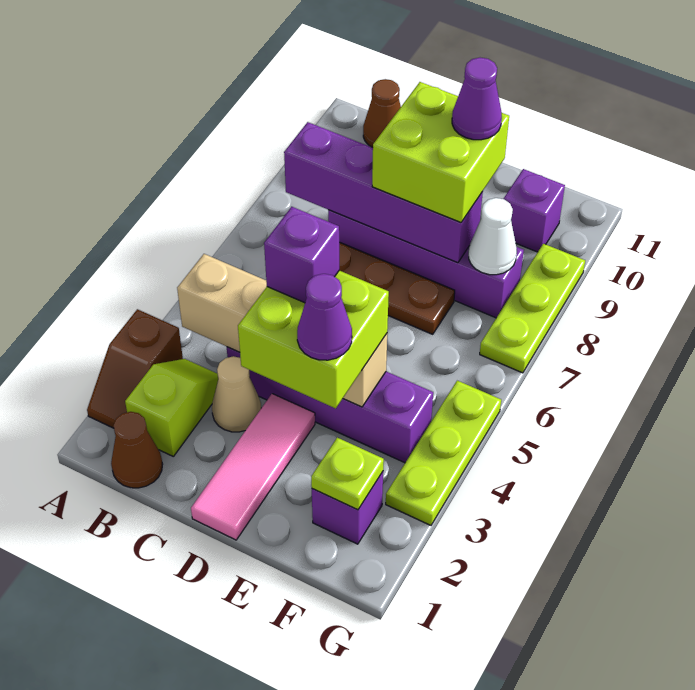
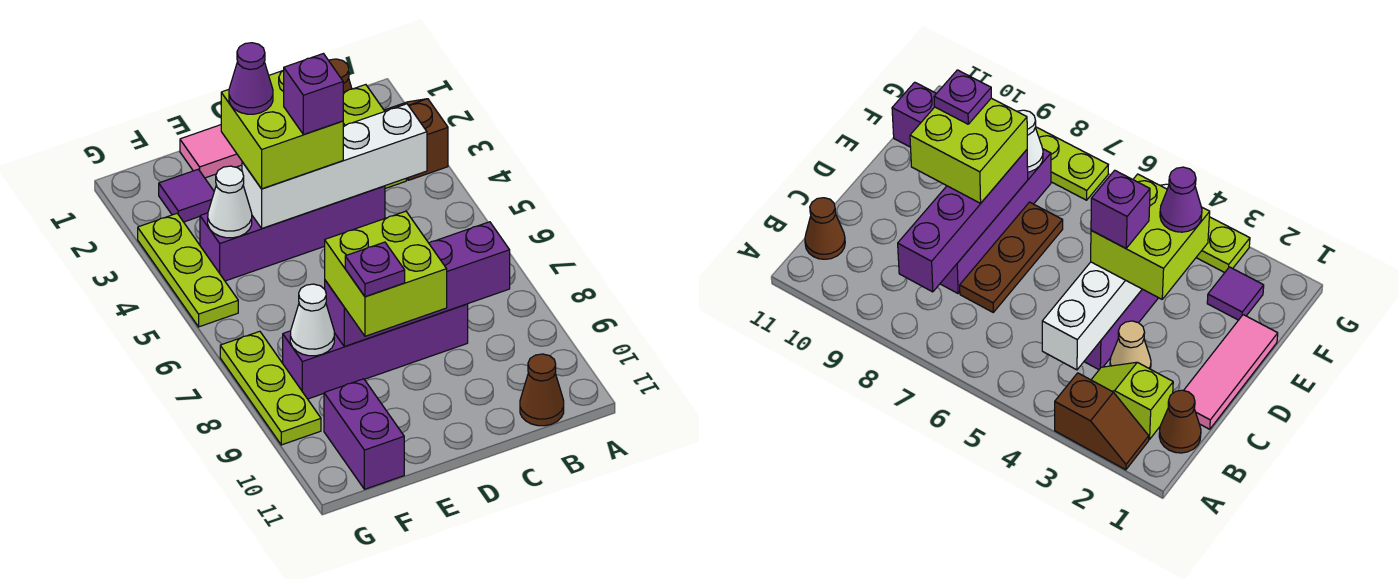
tan 1x4 brick [177,254,387,407] -> white 1x4 brick [242,104,427,228]
pink 1x3 tile [191,394,315,540] -> pink 1x3 tile turned to [180,125,242,178]
purple 1x1 cone [452,58,502,140] -> purple 1x1 plate [345,242,405,297]
purple 1x1 brick [312,472,383,544] -> purple 1x1 tile [159,169,214,222]
lime 1x1 plate [311,438,384,510] -> none
none -> white 1x1 cone [208,166,252,238]
purple 1x1 brick [504,169,565,252] -> purple 1x2 brick [324,379,404,489]

